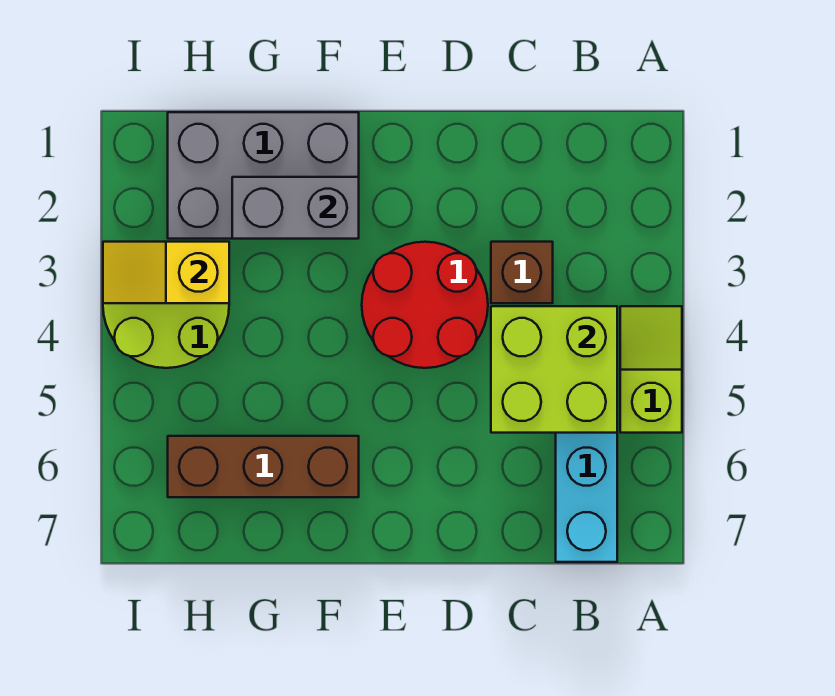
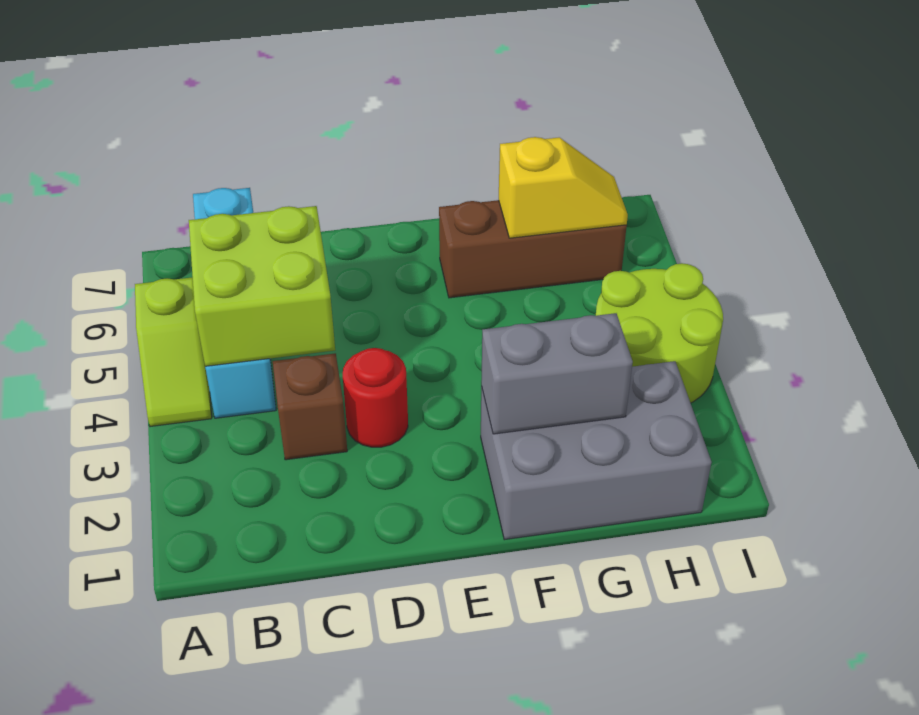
red 2x2 round brick [362,242,488,368] -> red 1x1 round brick [343,348,408,447]
yellow 1x2 slope [103,242,229,303] -> yellow 1x2 slope moved to [499,137,628,238]

